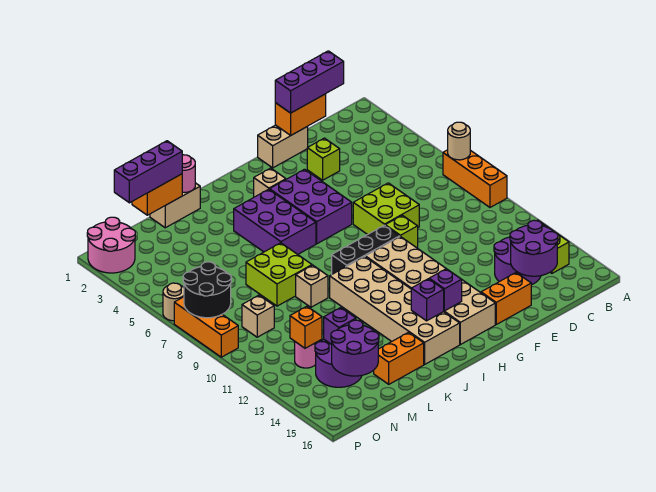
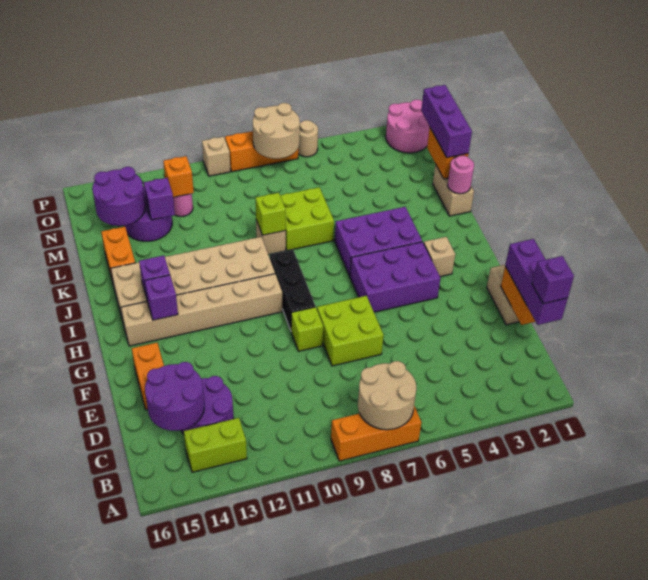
tan 1x1 round brick [448,122,470,160] -> tan 2x2 round brick [358,361,416,430]
none -> purple 1x1 brick [532,256,574,304]
lime 1x1 brick [307,138,340,180] -> lime 1x1 brick moved to [255,193,286,235]
tan 2x6 brick [365,236,495,345] -> tan 1x6 brick [121,274,282,346]
tan 1x1 brick [242,295,274,337] -> tan 1x1 brick moved to [202,137,230,176]
black 2x2 round brick [183,262,231,318] -> tan 2x2 round brick [253,103,300,159]

